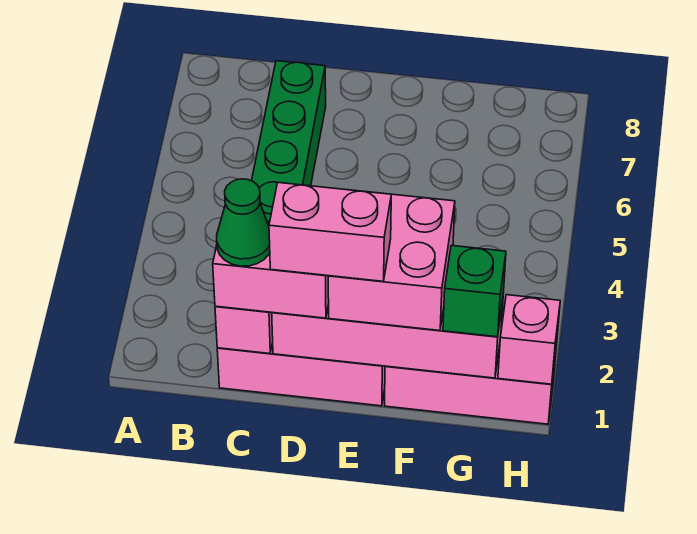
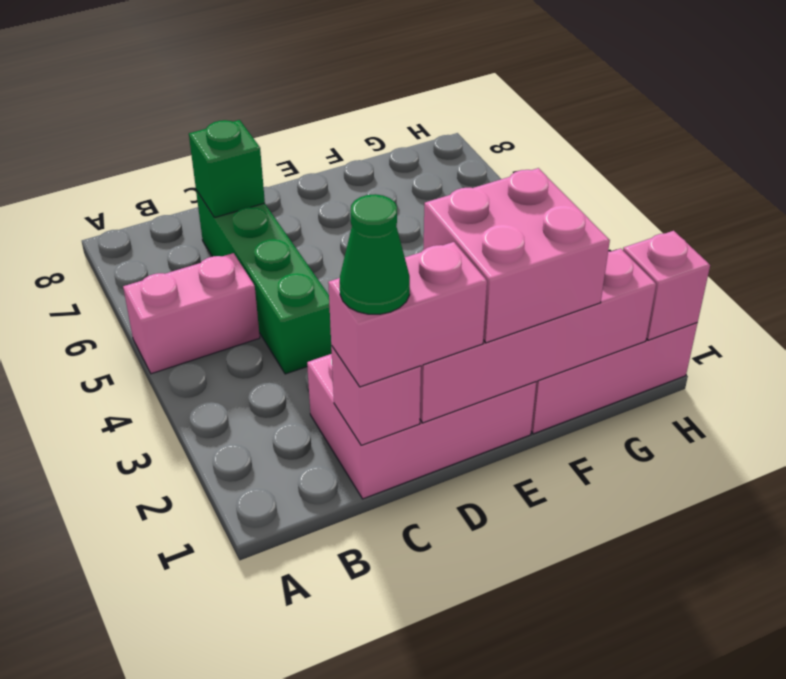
pink 1x2 brick [269,182,391,281] -> pink 1x2 brick moved to [123,253,260,374]
green 1x1 brick [443,245,506,337] -> green 1x1 brick moved to [189,120,265,218]

